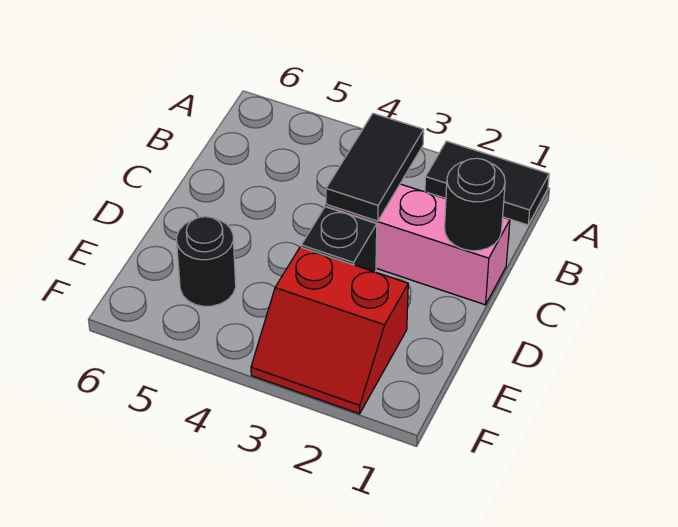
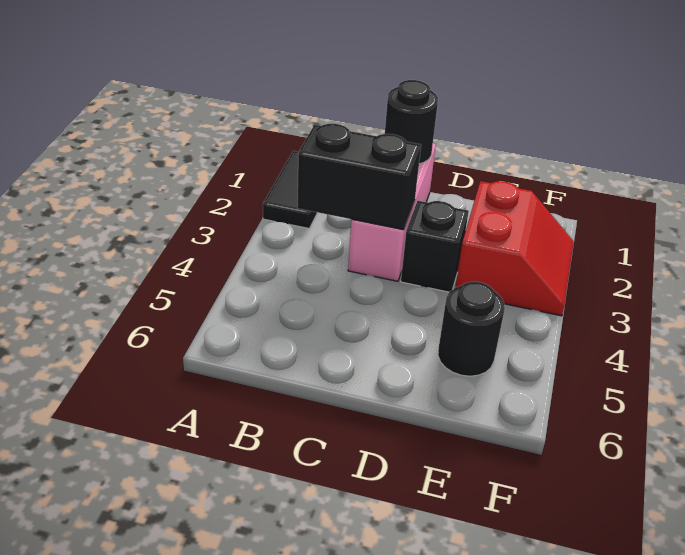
black 1x2 tile [326,113,424,221] -> black 1x2 brick [297,124,421,230]

